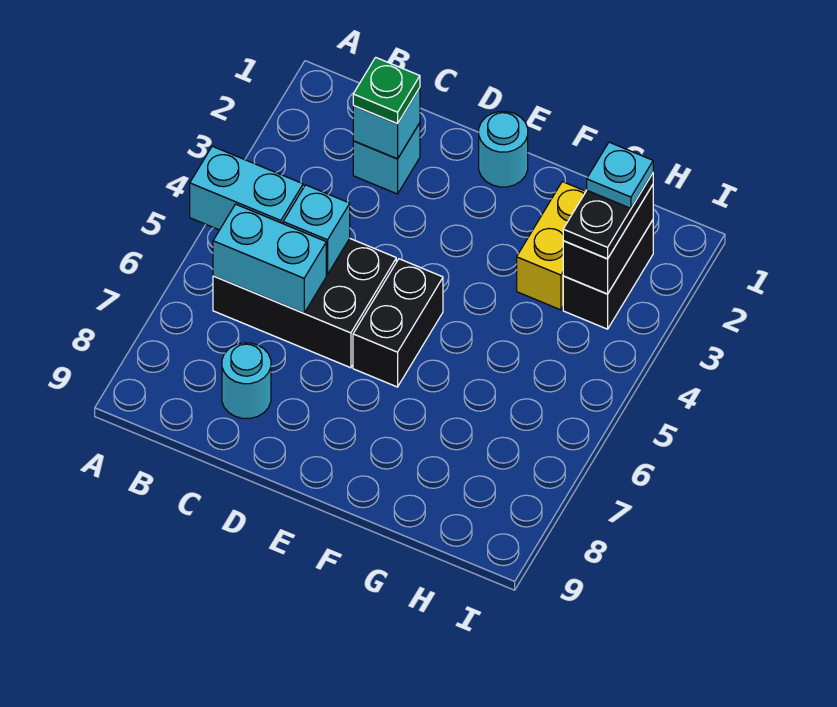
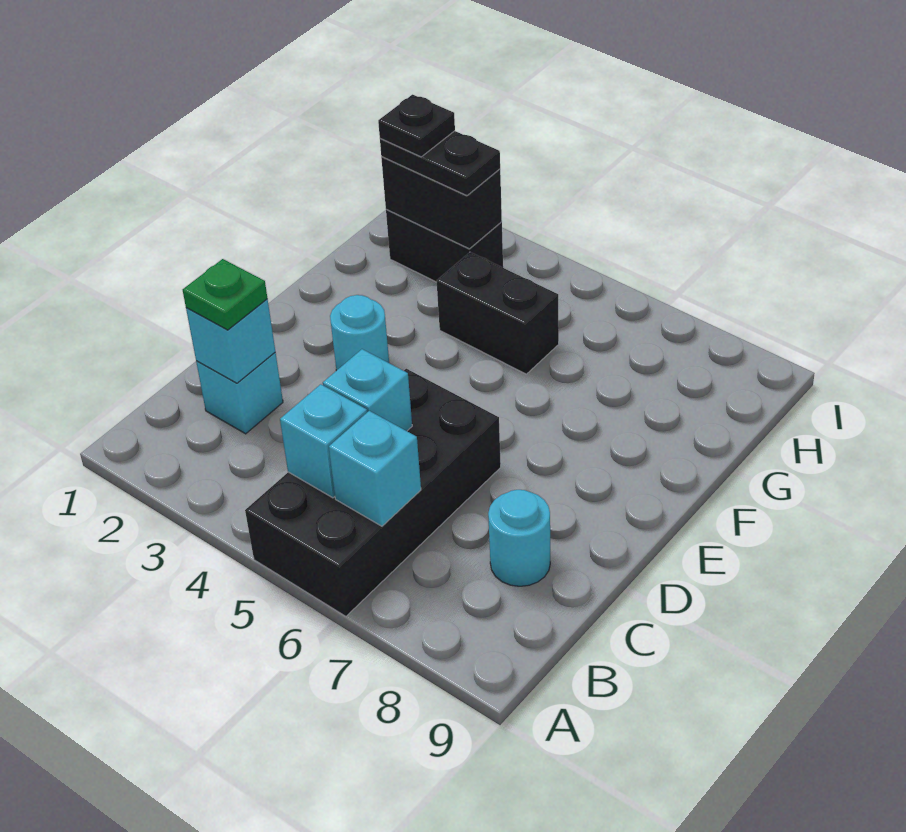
cyan 1x2 brick [190,146,303,230] -> cyan 1x1 brick [280,384,367,498]
black 2x3 brick [213,239,396,368] -> black 2x4 brick [245,369,501,616]
cyan 1x2 brick [213,204,326,313] -> cyan 1x1 brick [329,411,421,526]
cyan 1x1 round brick [479,112,528,187] -> cyan 1x1 round brick moved to [330,295,389,371]
black 1x2 brick [353,259,443,387] -> black 1x2 brick moved to [437,252,559,374]
yellow 1x2 brick [517,182,586,310] -> none
cyan 1x1 plate [587,142,653,208] -> black 1x1 plate [378,95,455,157]

